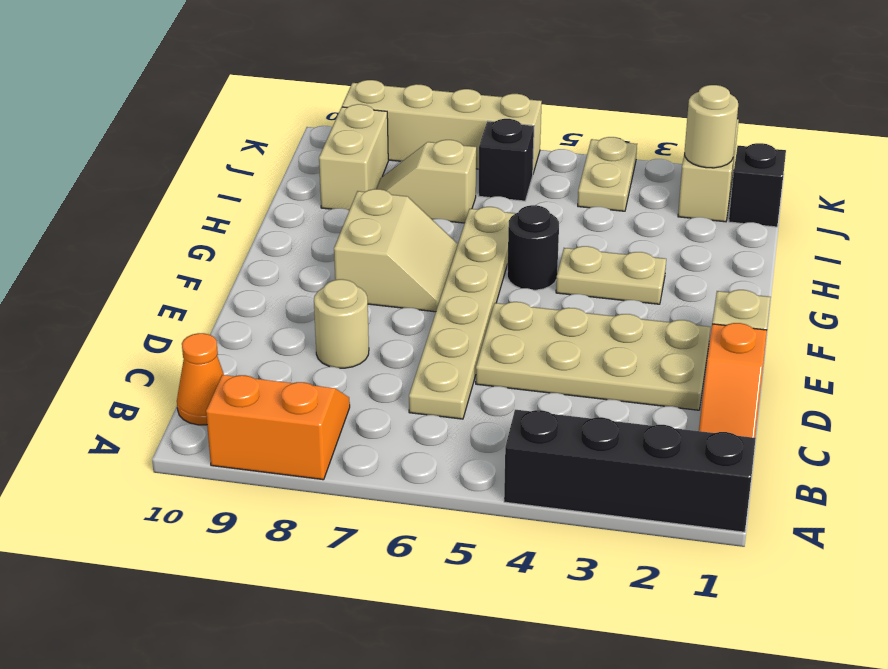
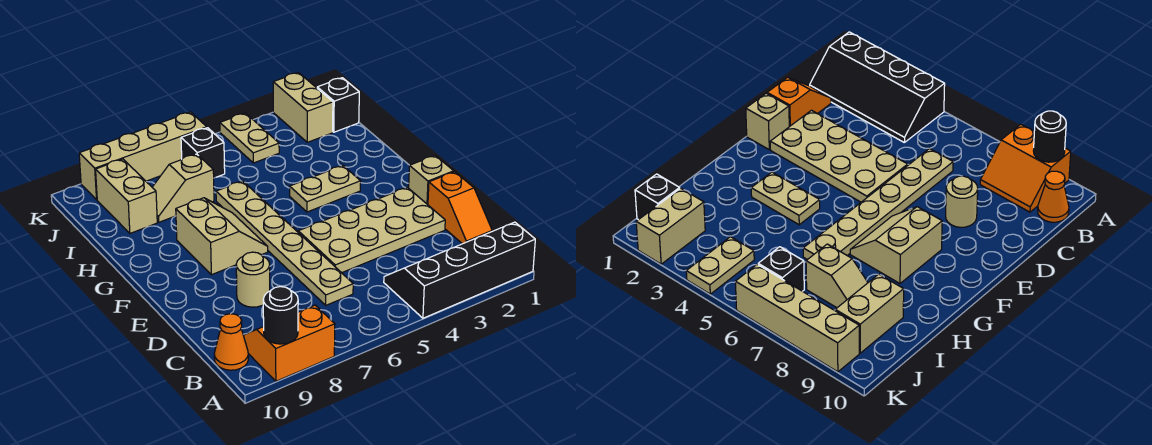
black 1x1 round brick [507,205,559,290] -> black 1x1 round brick moved to [263,287,298,344]
tan 1x1 round brick [684,85,738,168] -> none

